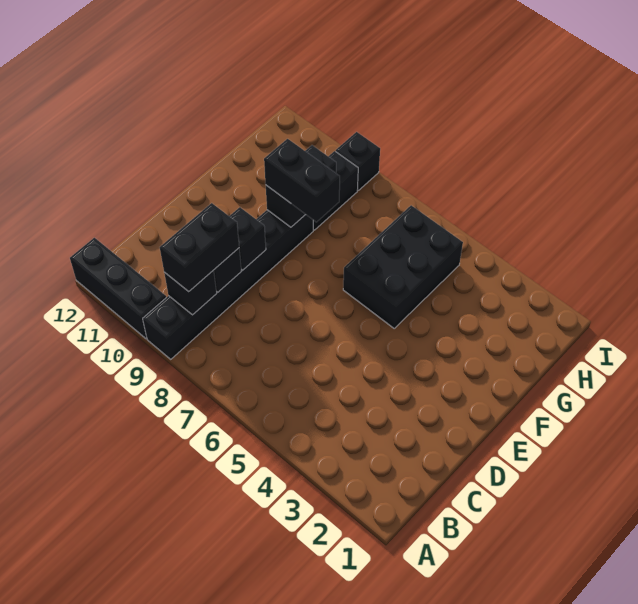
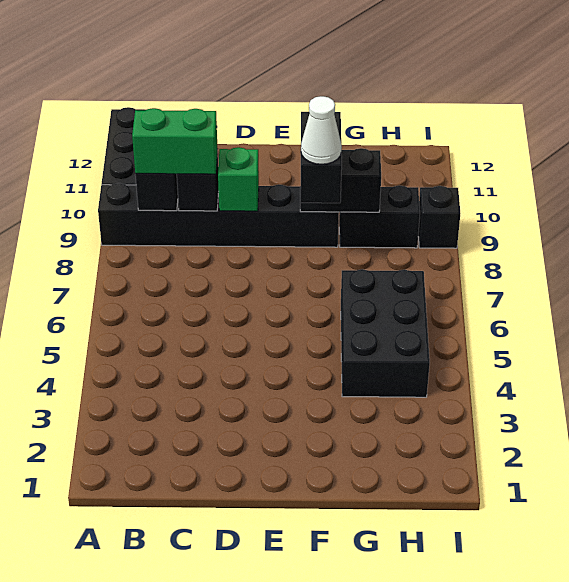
black 1x2 brick [160,203,239,292] -> green 1x2 brick [132,108,218,174]
black 1x1 brick [230,207,266,270] -> green 1x1 brick [218,147,259,211]
black 2x3 brick [343,205,463,328] -> black 2x3 brick turned to [341,269,430,397]
none -> white 1x1 cone [301,96,342,164]

